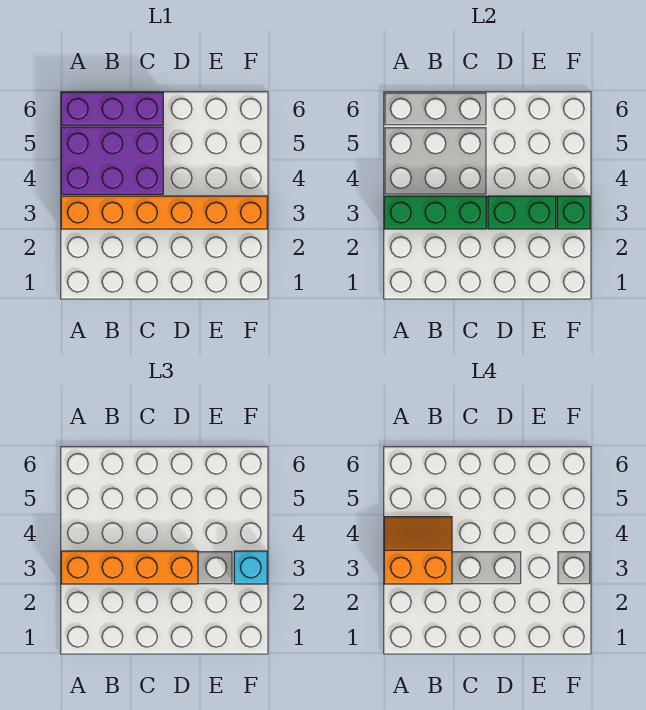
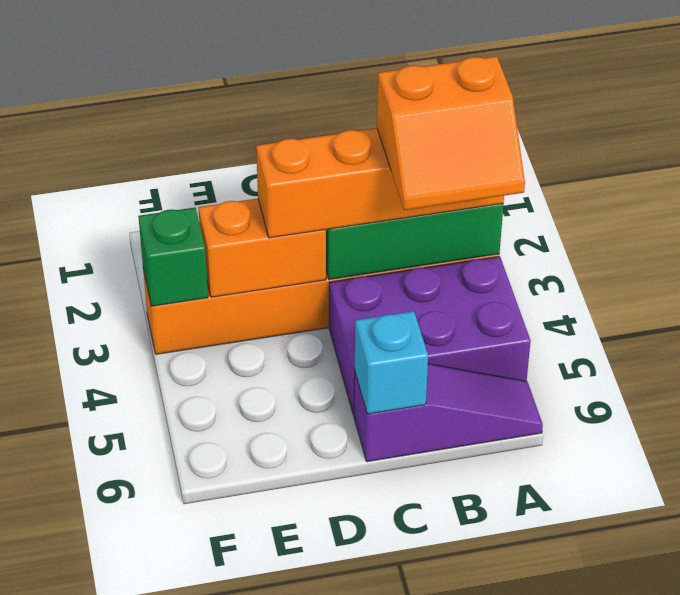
purple 1x3 brick [61,92,163,125] -> purple 1x3 slope [354,364,543,462]
green 1x2 brick [488,196,556,229] -> orange 1x2 brick [198,198,326,297]
cyan 1x1 brick [234,551,267,584] -> cyan 1x1 brick moved to [355,311,428,414]

